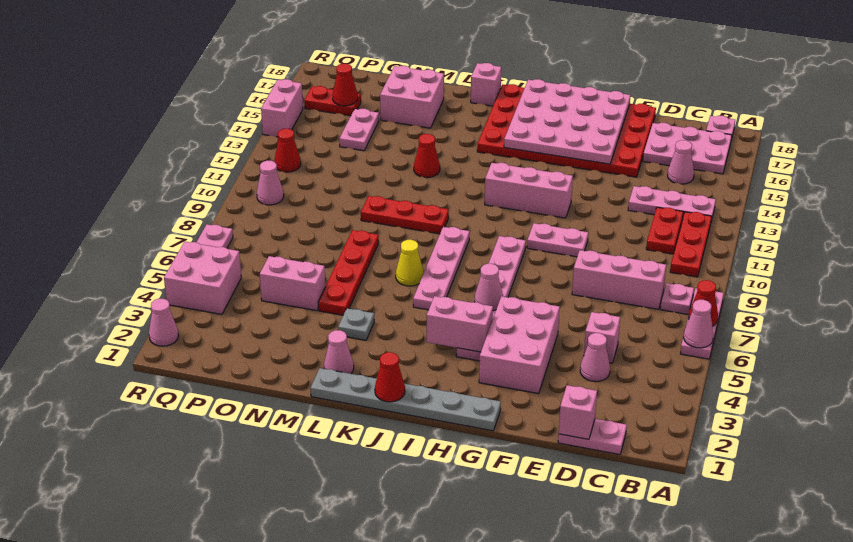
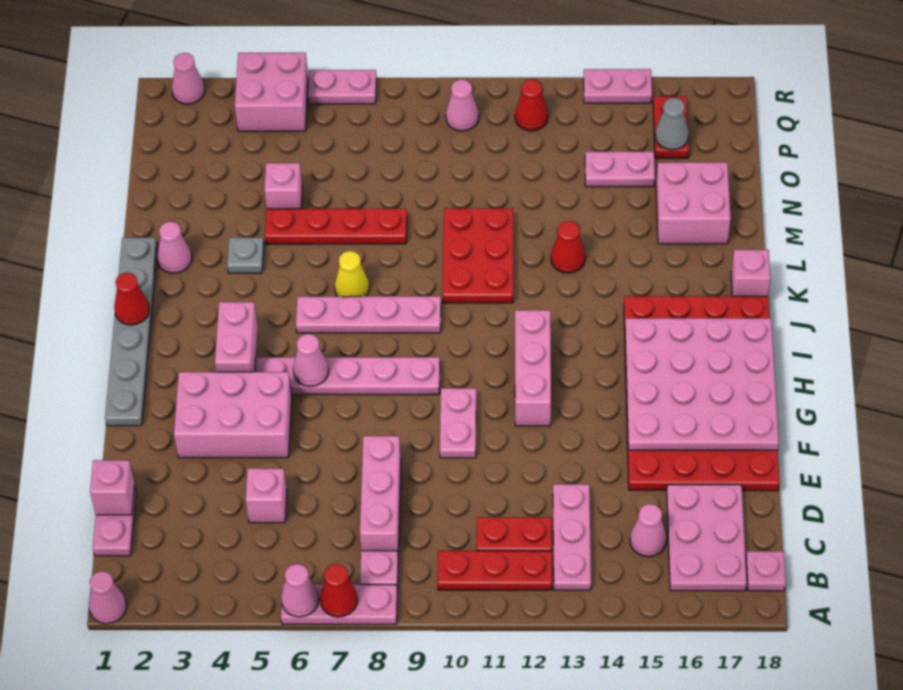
pink 1x1 cone [580,333,610,382] -> pink 1x1 cone moved to [89,571,126,624]
red 1x3 plate [361,196,449,234] -> red 2x3 plate [443,208,513,303]
pink 1x2 brick [260,256,325,311] -> pink 1x1 brick [264,163,303,209]
red 1x1 cone [333,64,358,106] -> grey 1x1 cone [655,98,689,150]
pink 1x2 brick [261,79,303,137] -> pink 1x2 plate [584,69,652,103]

